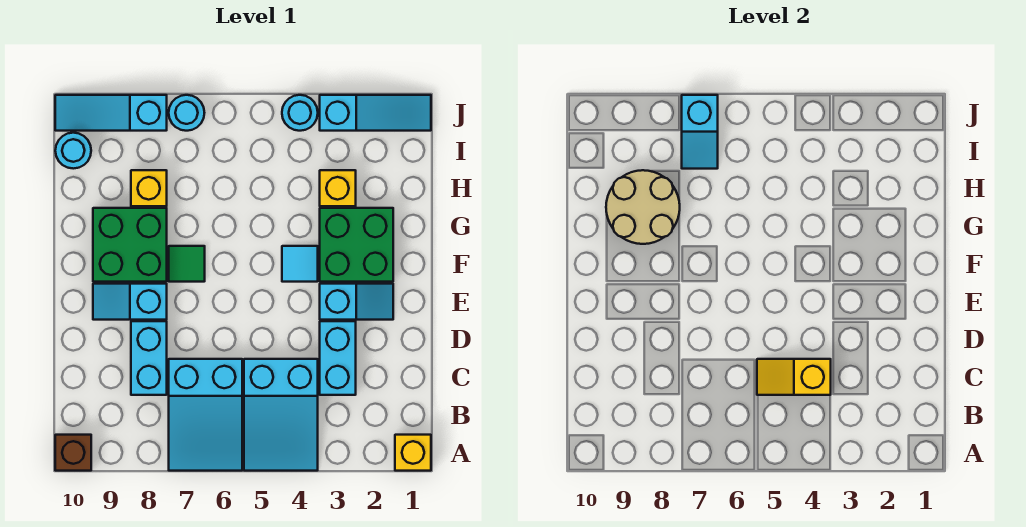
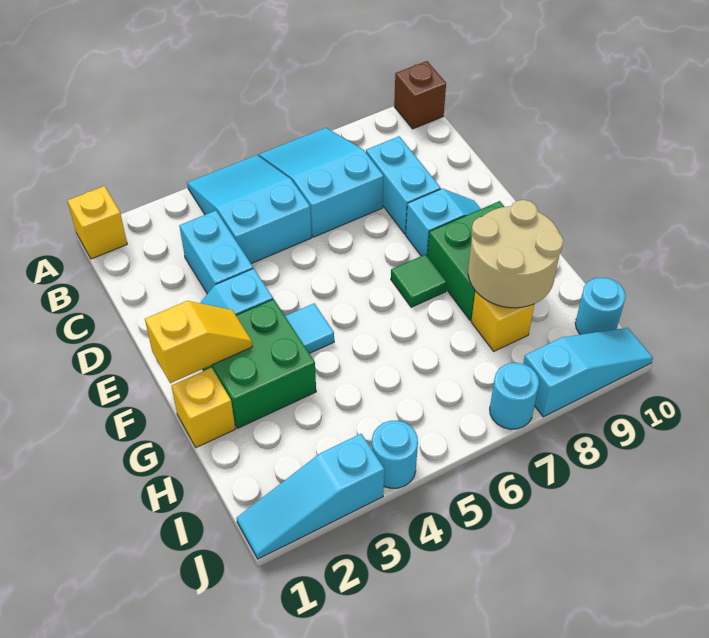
yellow 1x2 slope [757,359,831,395] -> yellow 1x2 slope moved to [145,301,253,383]
yellow 1x1 brick [320,170,356,206] -> yellow 1x1 brick moved to [171,368,235,448]
cyan 1x2 slope [682,95,718,169] -> none

